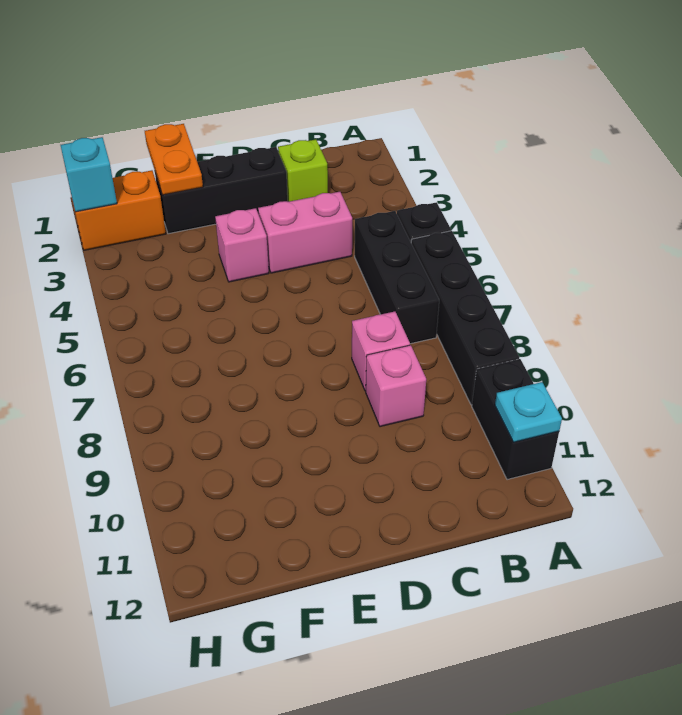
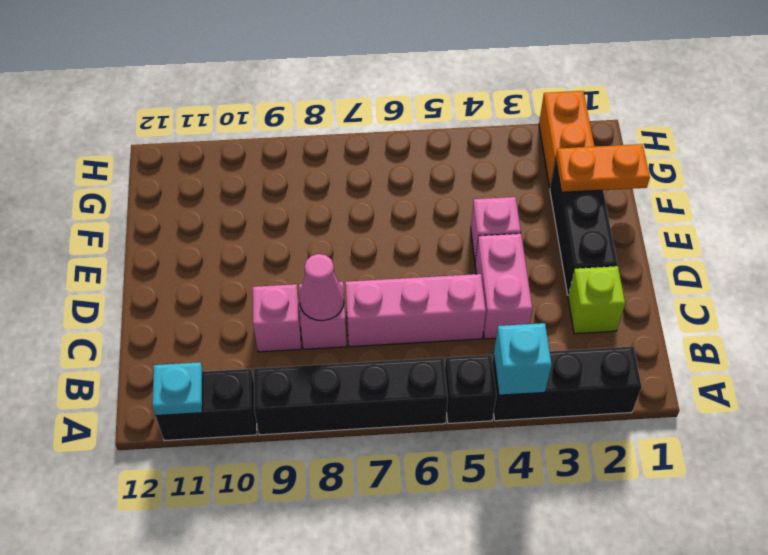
black 1x3 brick [355,211,439,344] -> black 1x3 brick moved to [492,347,642,421]
none -> pink 1x3 brick [345,274,486,347]
none -> pink 1x1 cone [299,254,344,321]
cyan 1x1 brick [61,137,117,212] -> cyan 1x1 brick moved to [494,323,552,395]

